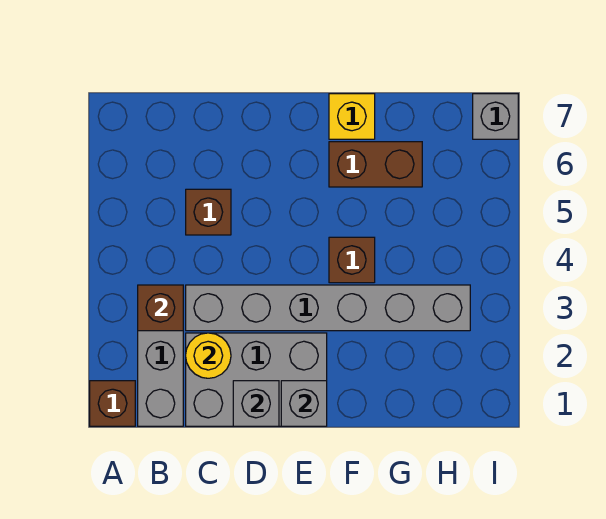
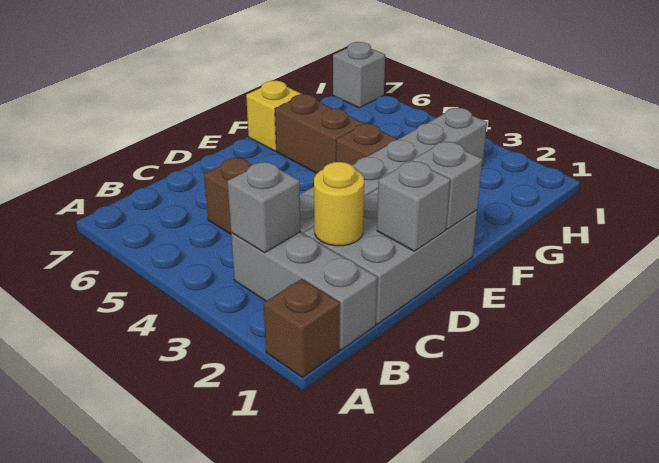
brown 1x1 brick [138,285,183,331] -> grey 1x1 brick [228,162,301,253]
brown 1x2 brick [329,142,422,187] -> brown 1x2 brick turned to [275,94,364,173]

